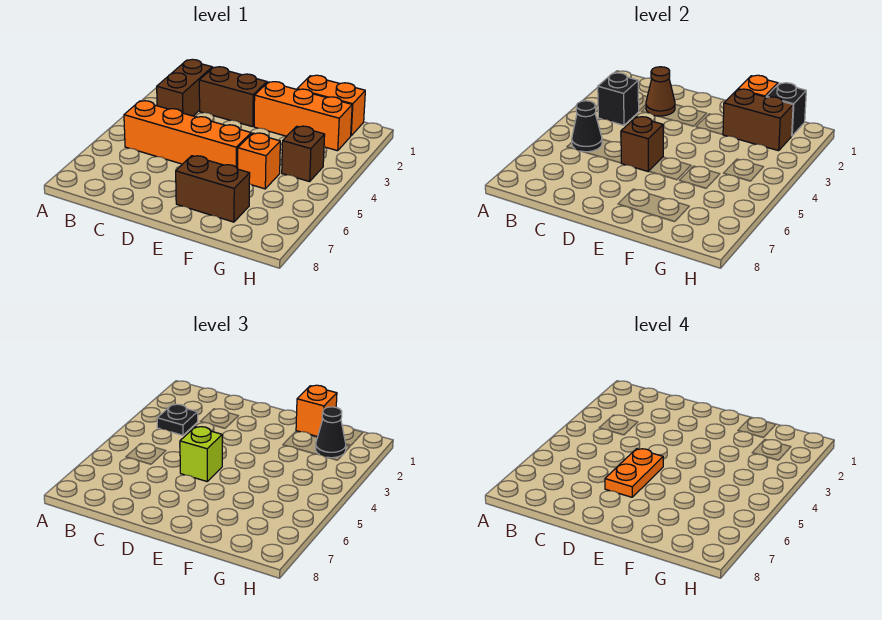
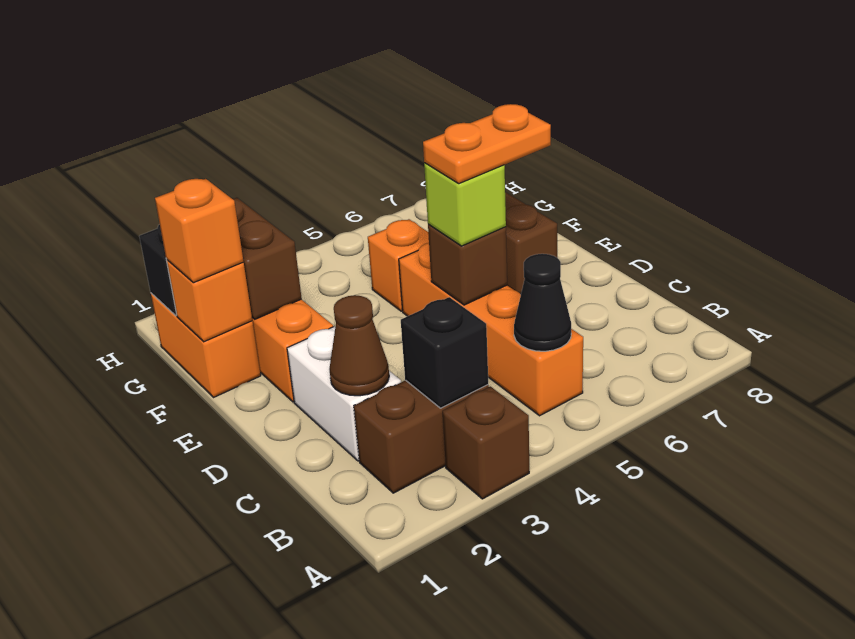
black 1x1 plate [157,404,198,435] -> none
brown 1x2 brick [199,67,267,127] -> white 1x2 brick [287,326,401,461]
black 1x1 cone [316,407,346,458] -> none
brown 1x1 brick [282,126,325,182] -> brown 1x1 brick moved to [443,386,529,499]

